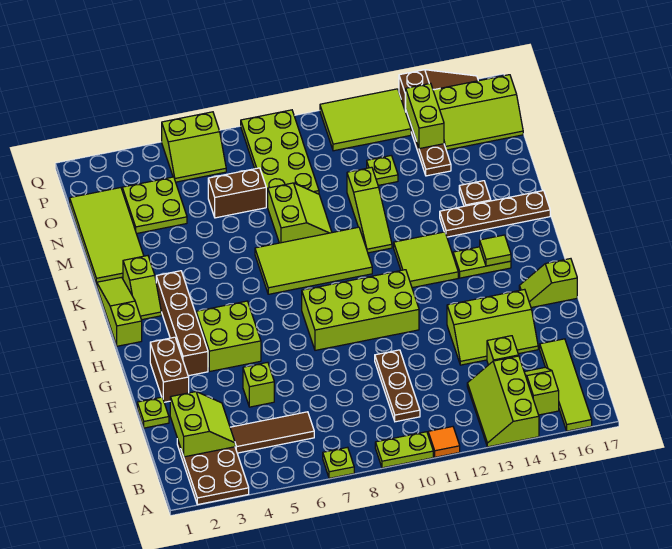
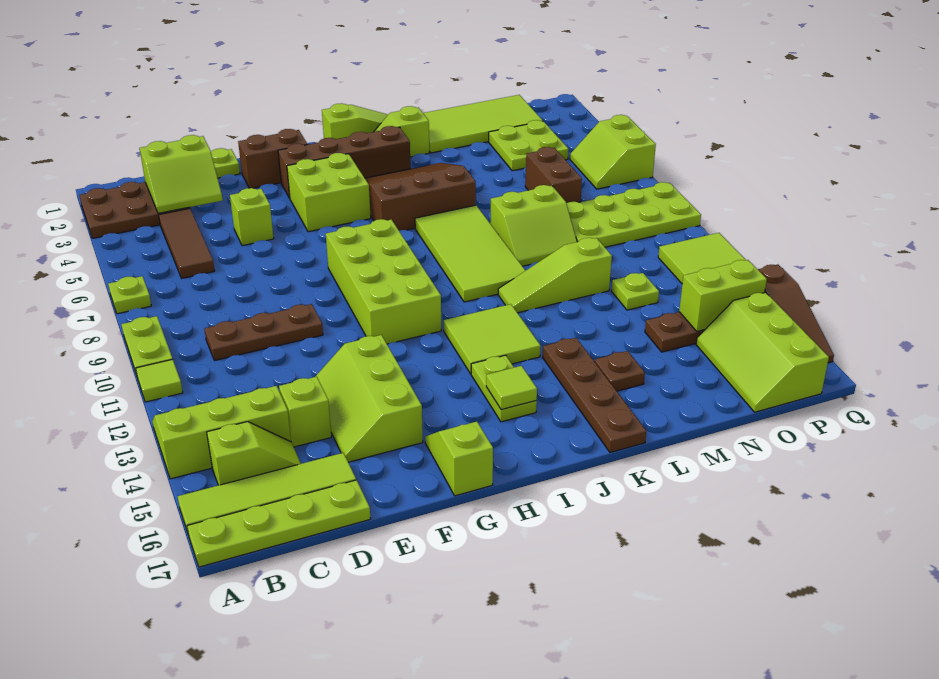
orange 1x1 tile [428,427,460,457] -> lime 1x1 tile [136,359,183,402]
none -> lime 1x4 plate [187,480,370,567]
none -> brown 3x3 slope [365,163,476,231]

